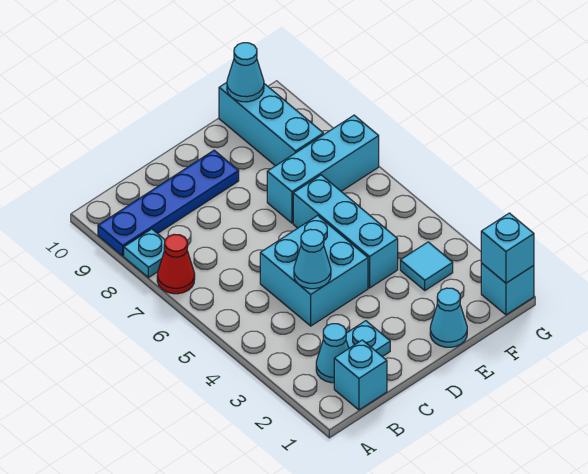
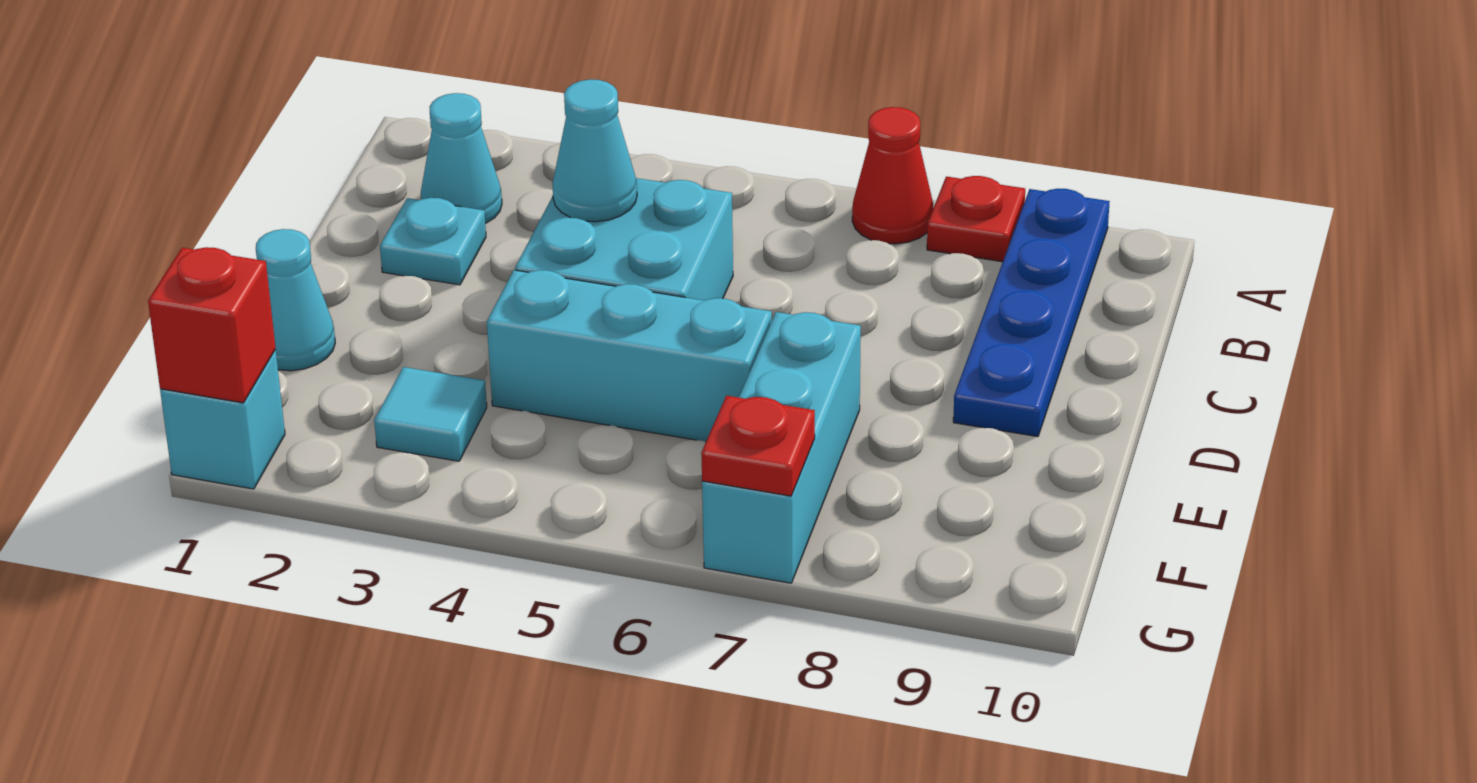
cyan 1x1 plate [124,229,165,278] -> red 1x1 plate [927,176,1025,262]
cyan 1x1 brick [334,340,387,410] -> none
cyan 1x3 brick [219,83,323,166] -> none
cyan 1x1 cone [227,43,264,102] -> none
cyan 1x1 brick [481,213,534,283] -> red 1x1 brick [148,247,276,403]
none -> red 1x1 plate [701,396,815,496]

